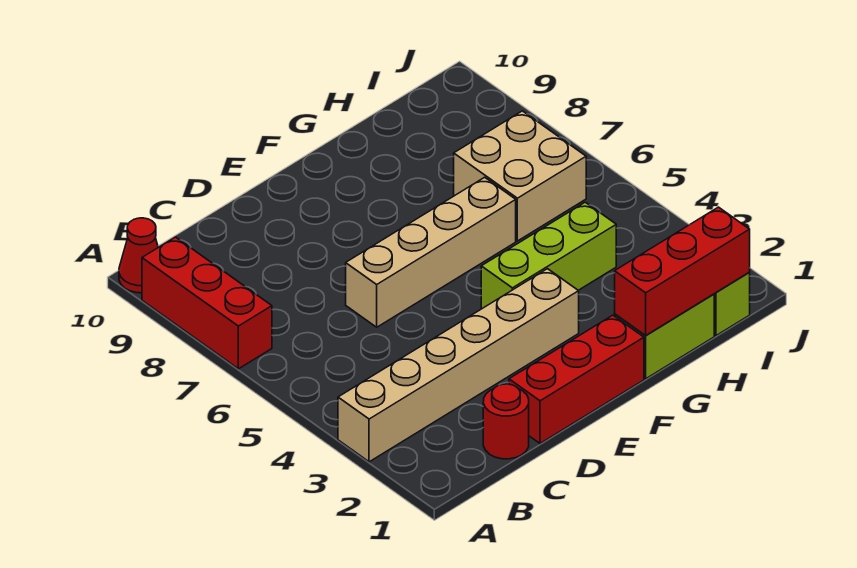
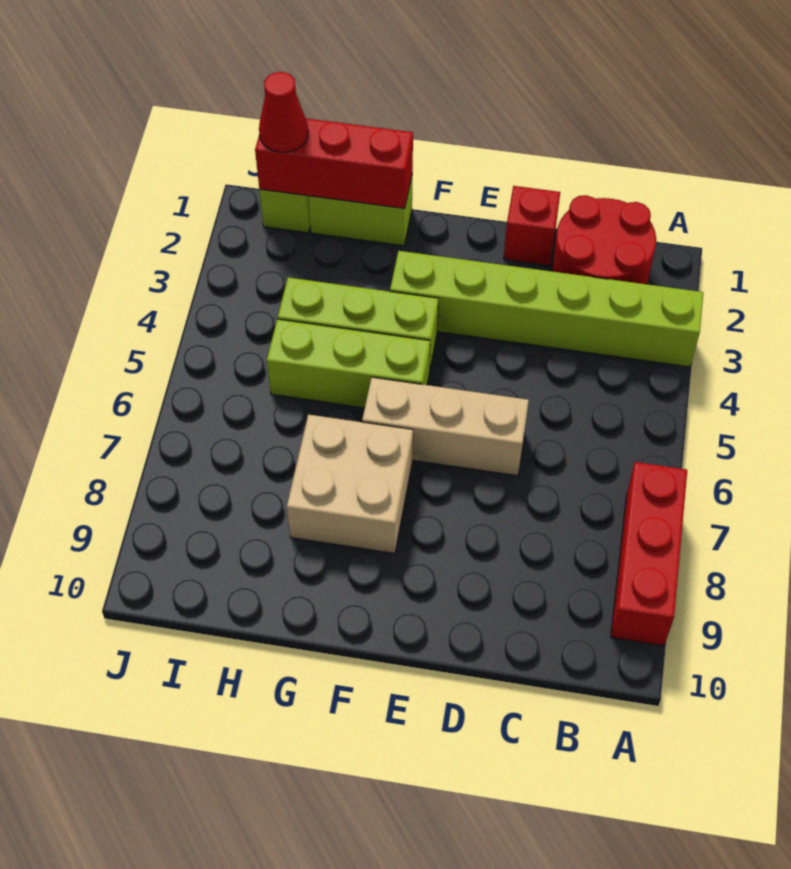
tan 1x6 brick [338,269,579,462] -> lime 1x6 brick [390,251,703,367]
red 1x1 cone [119,218,158,293] -> red 1x1 cone moved to [259,72,308,152]
red 1x1 round brick [483,384,529,459] -> red 2x2 round brick [552,195,656,284]
red 1x3 brick [509,315,644,444] -> red 1x1 brick [504,186,560,266]
tan 1x4 brick [346,177,516,327] -> tan 1x3 brick [362,377,529,476]
none -> lime 1x3 brick [267,319,430,408]
tan 2x2 brick [454,111,586,241] -> tan 2x2 brick moved to [287,415,413,554]

